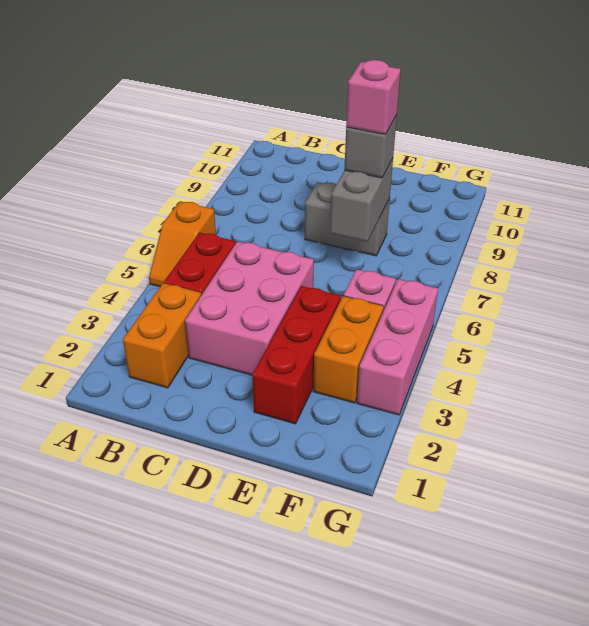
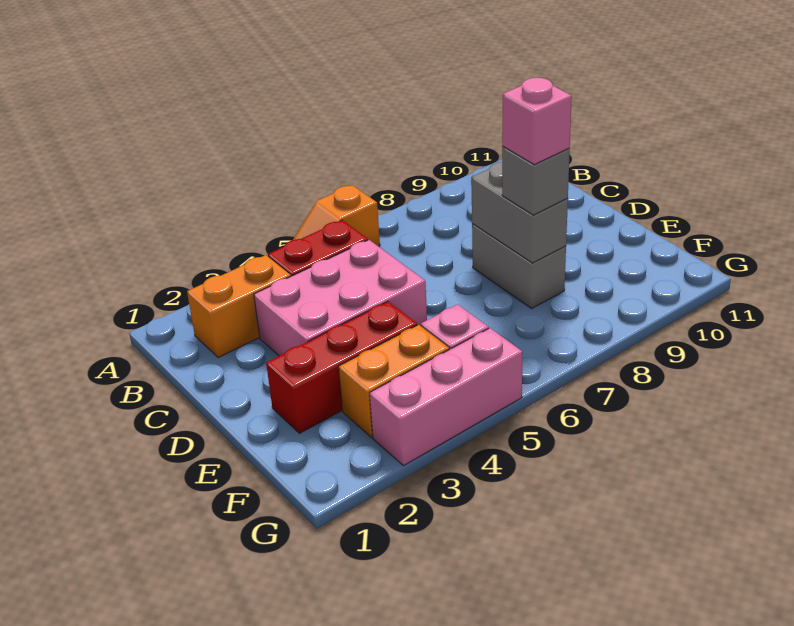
grey 1x2 brick [330,159,393,242] -> grey 1x2 brick turned to [471,162,568,263]

